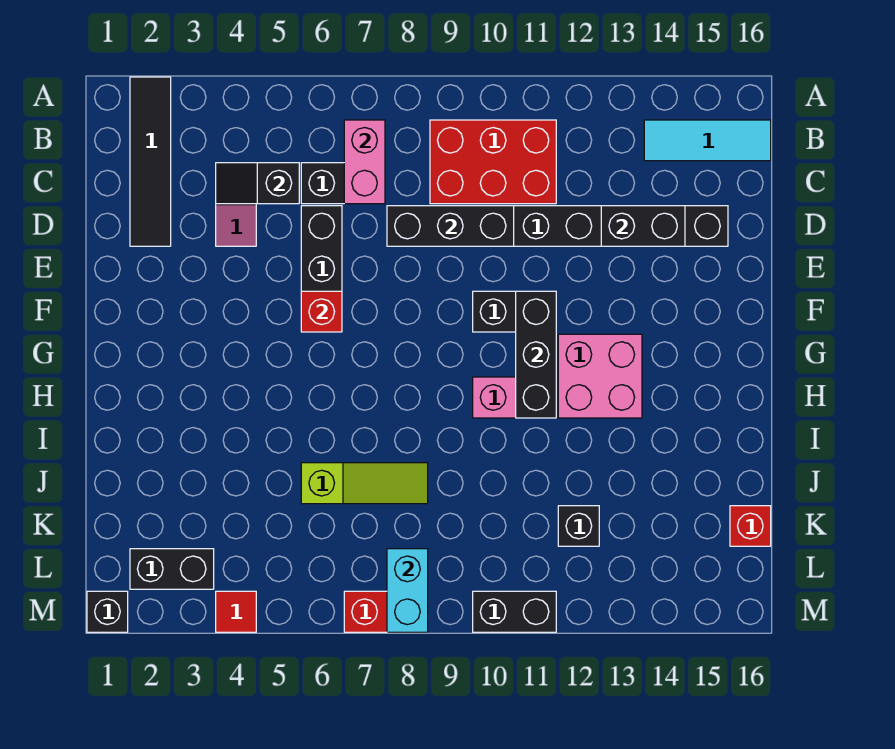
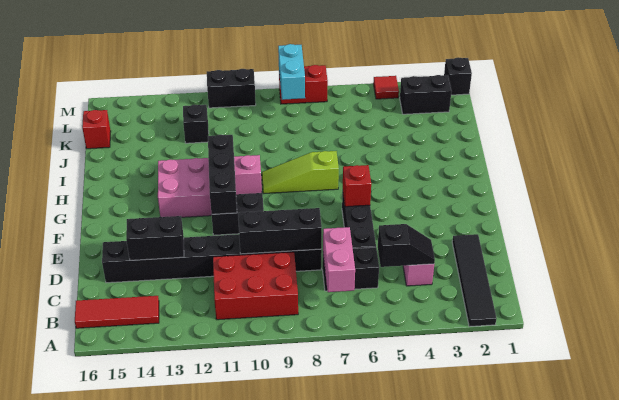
cyan 1x3 tile [644,120,771,161] -> red 1x3 tile [75,296,159,328]
lime 1x3 slope [301,463,428,504] -> lime 1x3 slope moved to [262,151,339,194]

